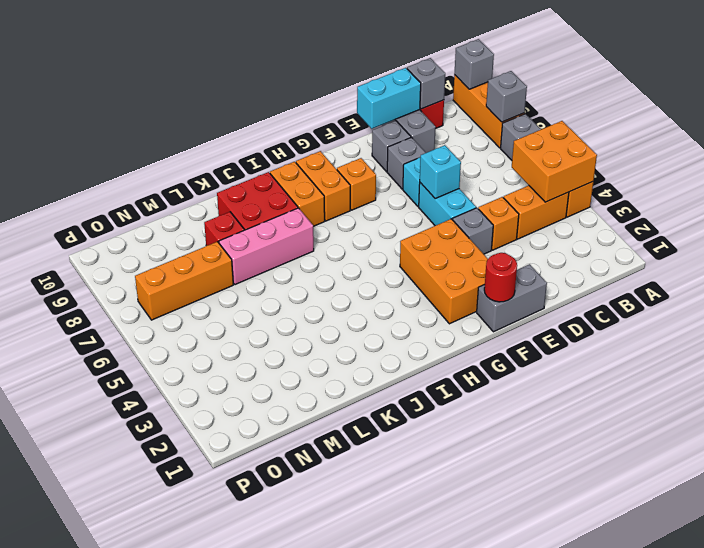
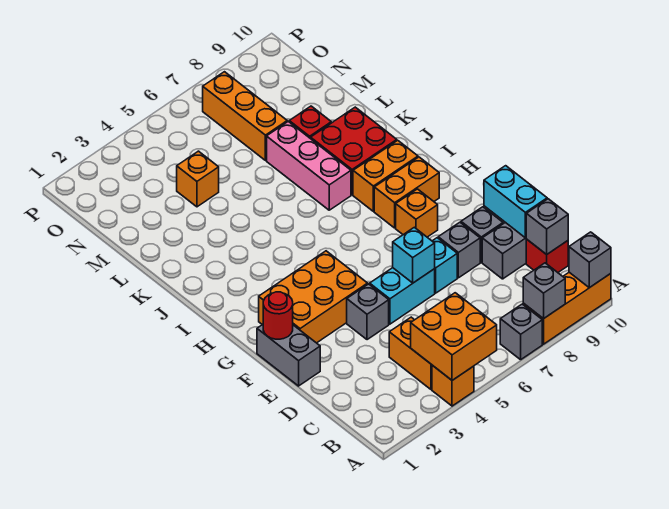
orange 1x1 brick [478,197,519,250] -> orange 1x1 brick moved to [177,151,219,207]

